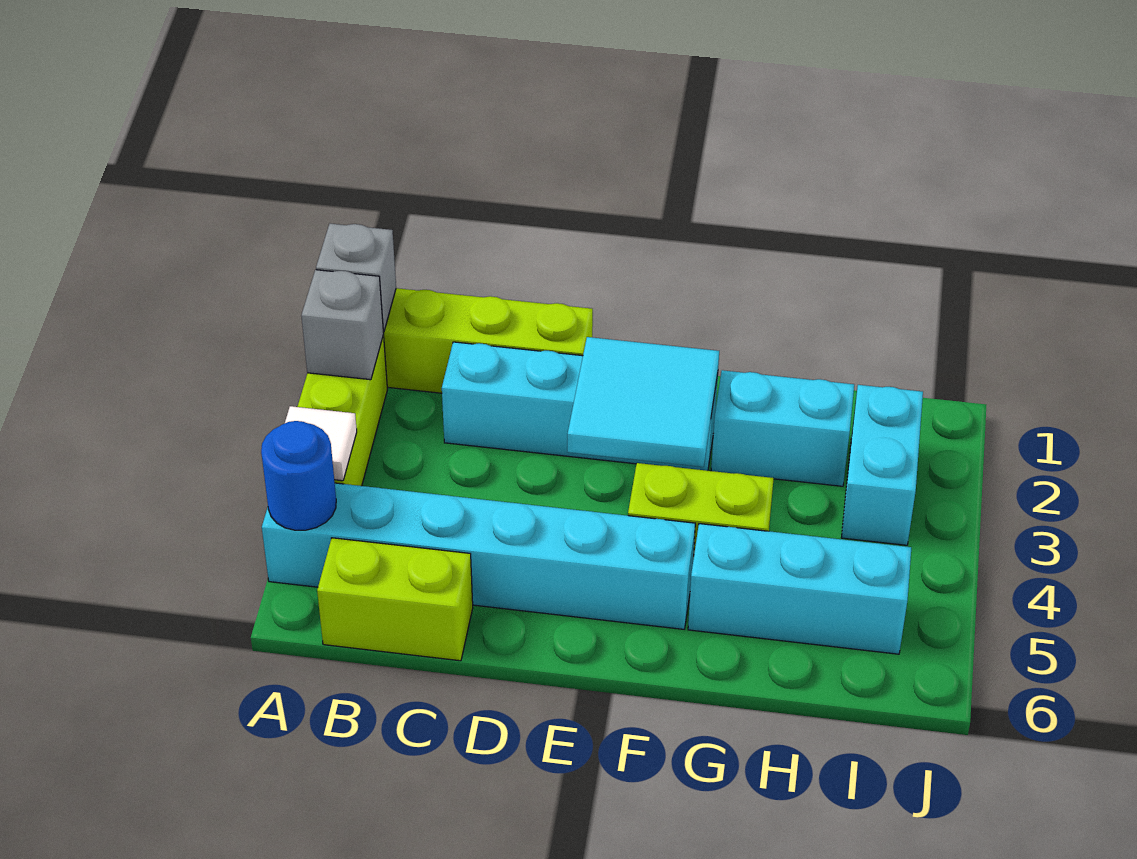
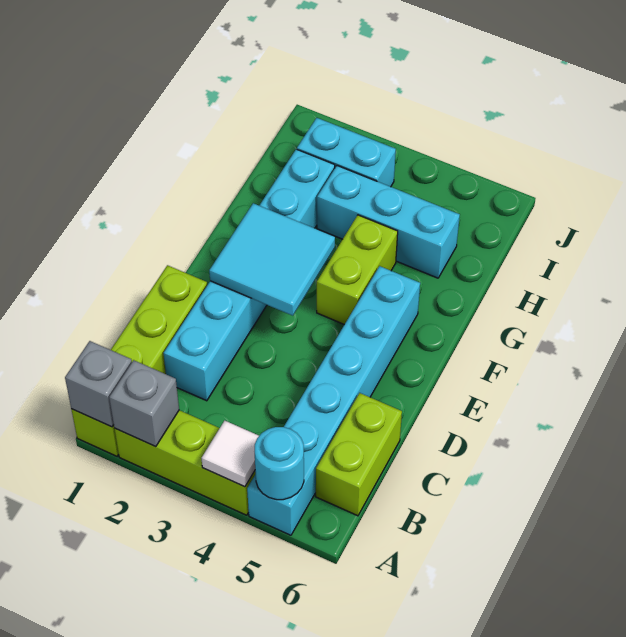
blue 1x1 round brick [261,421,336,530] -> cyan 1x1 round brick [255,427,304,500]
cyan 1x3 brick [688,524,911,654] -> cyan 1x3 brick turned to [317,166,460,278]

